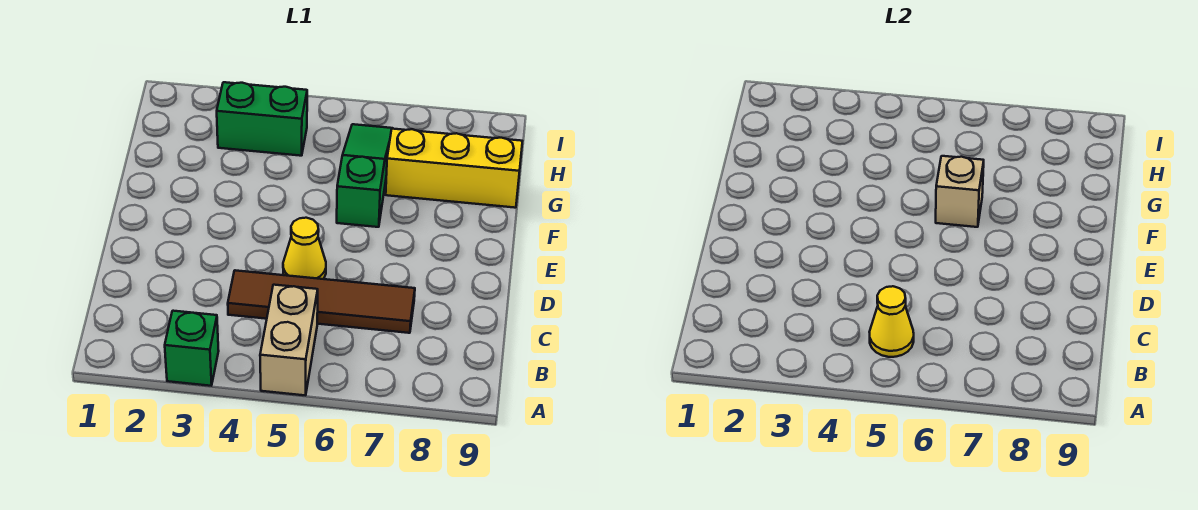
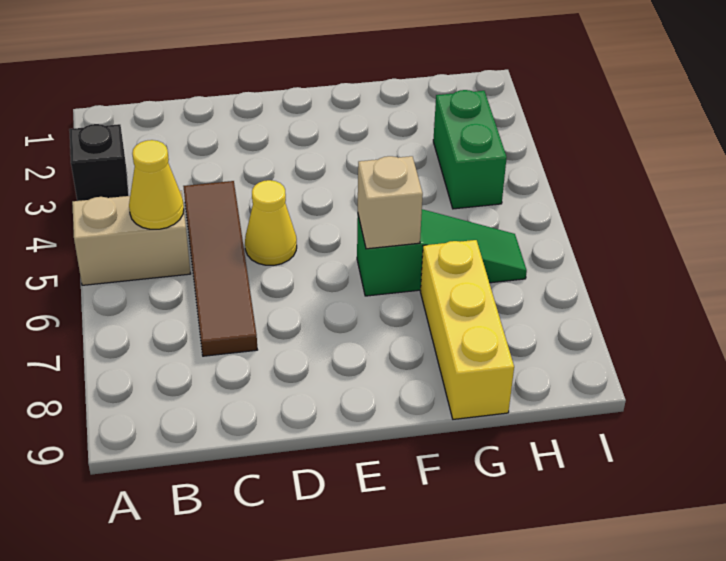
green 1x1 brick [165,311,219,386] -> black 1x1 brick [69,124,129,201]

